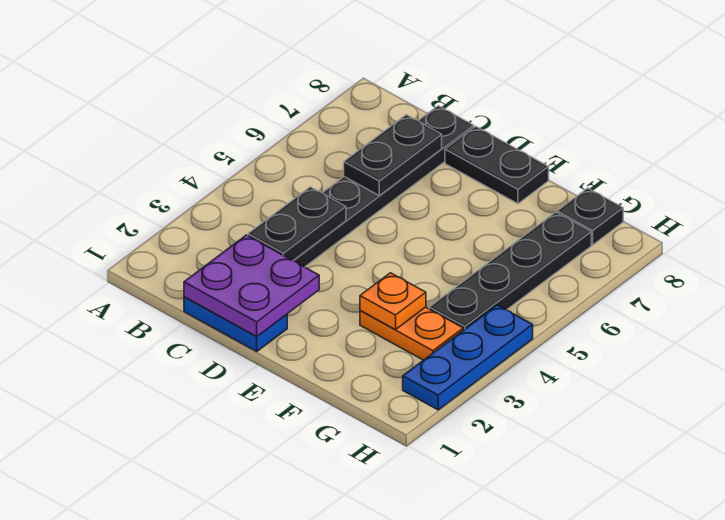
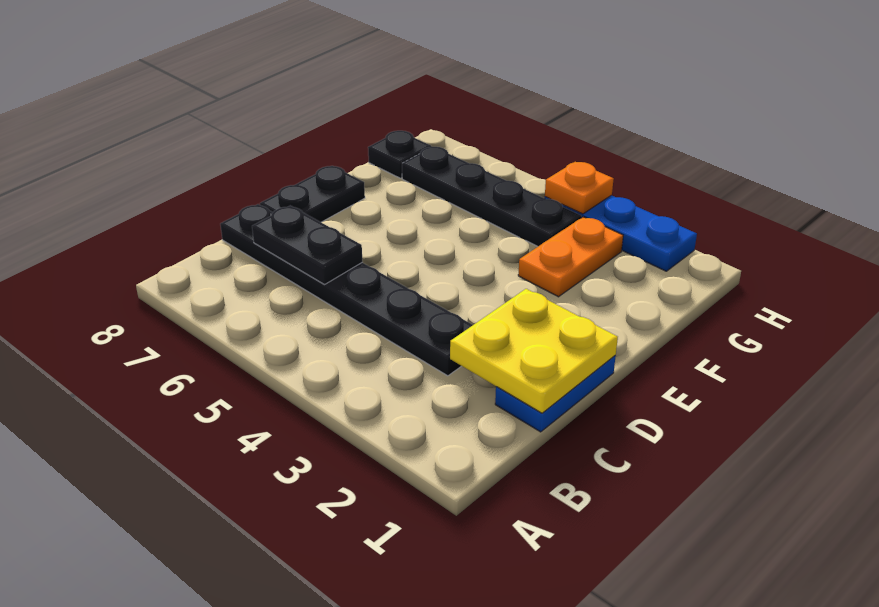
purple 2x2 plate [184,235,319,337] -> yellow 2x2 plate [450,289,618,413]
black 1x2 plate [248,187,346,261] -> none
orange 1x1 plate [360,273,426,330] -> orange 1x1 plate moved to [545,162,614,214]

